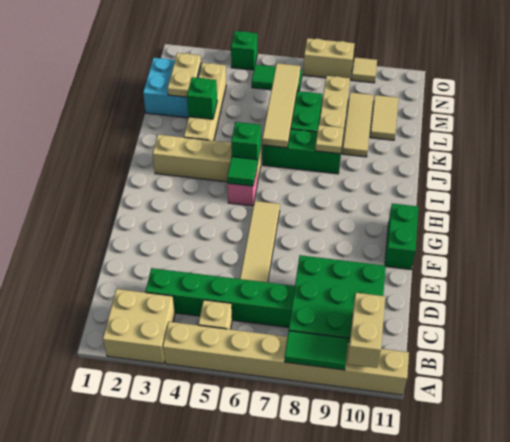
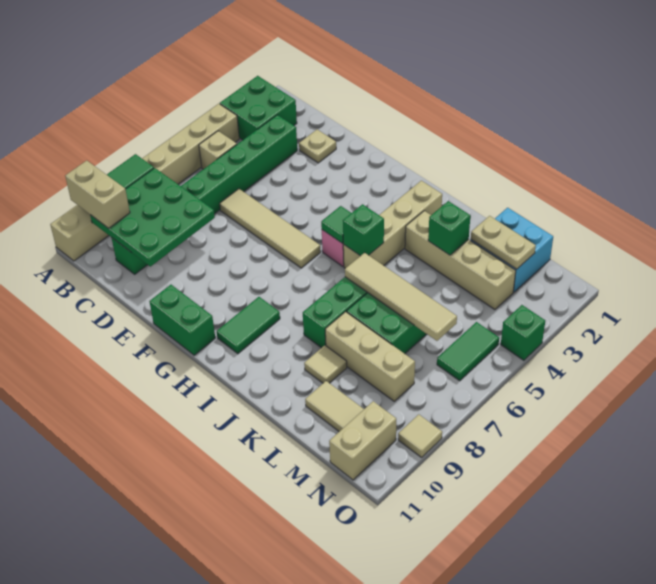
tan 2x2 brick [103,289,175,364] -> green 2x2 brick [220,76,297,140]
none -> green 1x2 tile [217,297,280,354]
tan 1x1 plate [315,125,344,154] -> tan 1x1 plate moved to [299,130,336,163]
tan 1x3 tile [342,92,373,157] -> tan 1x1 tile [304,345,347,383]
tan 1x2 brick [303,38,355,79] -> tan 1x2 brick moved to [329,401,396,480]

